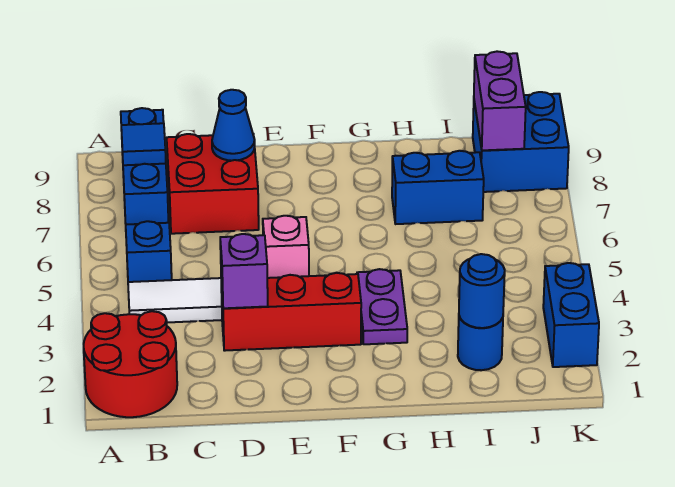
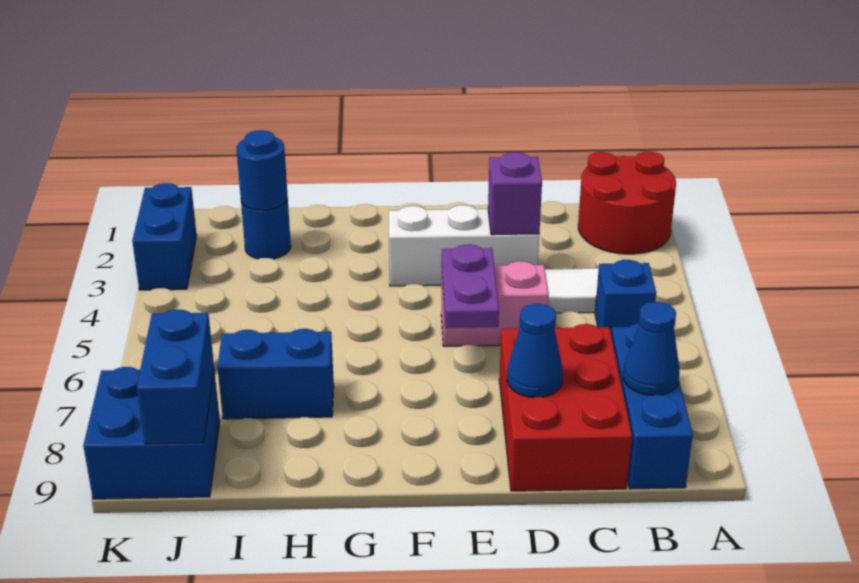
blue 1x1 tile [121,123,166,165] -> blue 1x1 cone [623,302,680,395]
red 2x2 brick [167,134,259,234] -> red 2x3 brick [499,324,632,491]
red 1x3 brick [221,273,361,351] -> white 1x3 brick [389,205,539,286]
pink 1x1 brick [263,216,309,278] -> pink 1x2 brick [441,261,549,346]
purple 1x2 plate [357,269,407,344] -> purple 1x2 plate moved to [442,244,499,328]
purple 1x2 brick [474,51,526,150] -> blue 1x2 brick [137,310,214,444]

